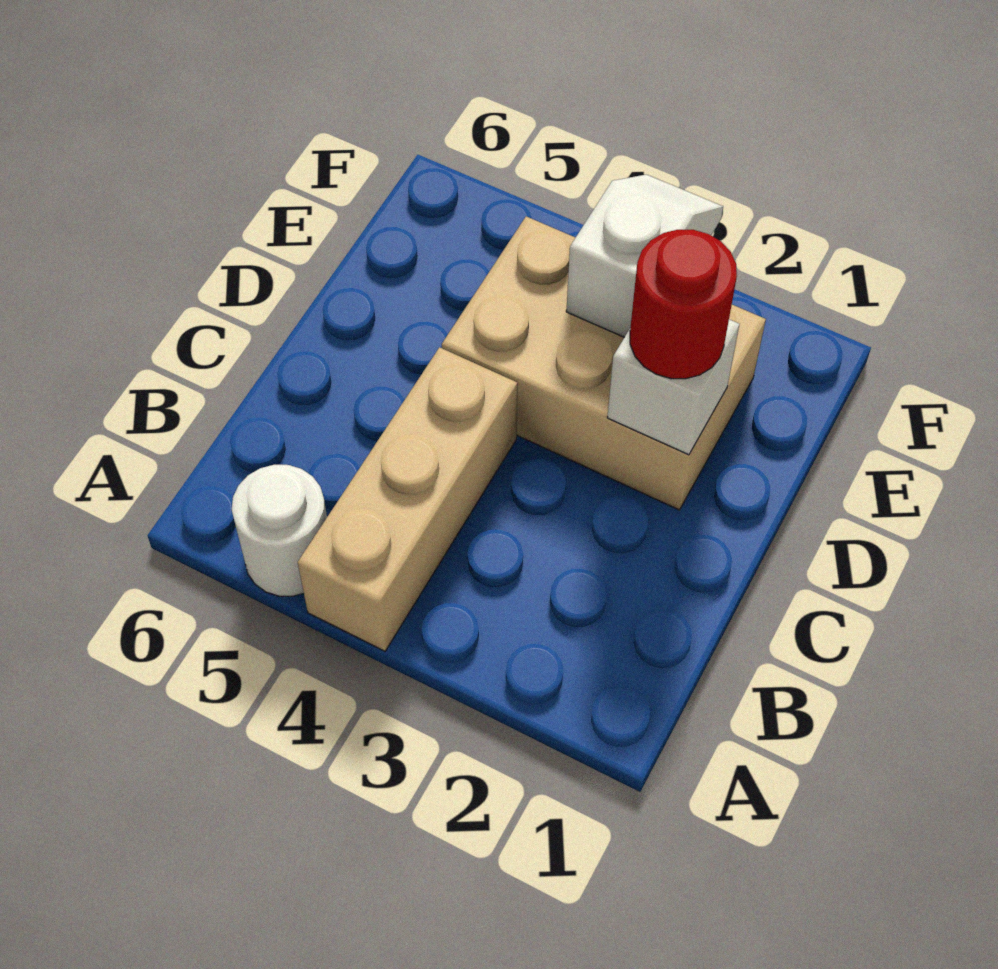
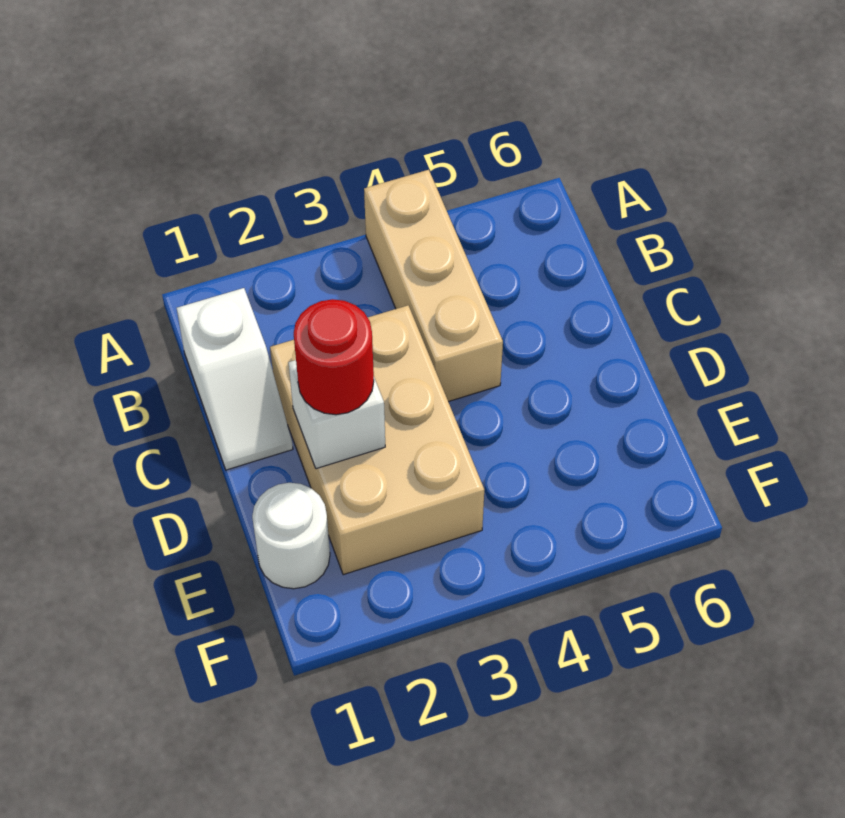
white 1x1 round brick [232,465,327,596] -> white 1x1 round brick moved to [252,483,330,589]
tan 2x3 brick [442,216,766,510] -> tan 2x3 brick turned to [270,305,484,575]
white 1x2 slope [566,174,723,337] -> white 1x2 slope moved to [177,288,293,470]

